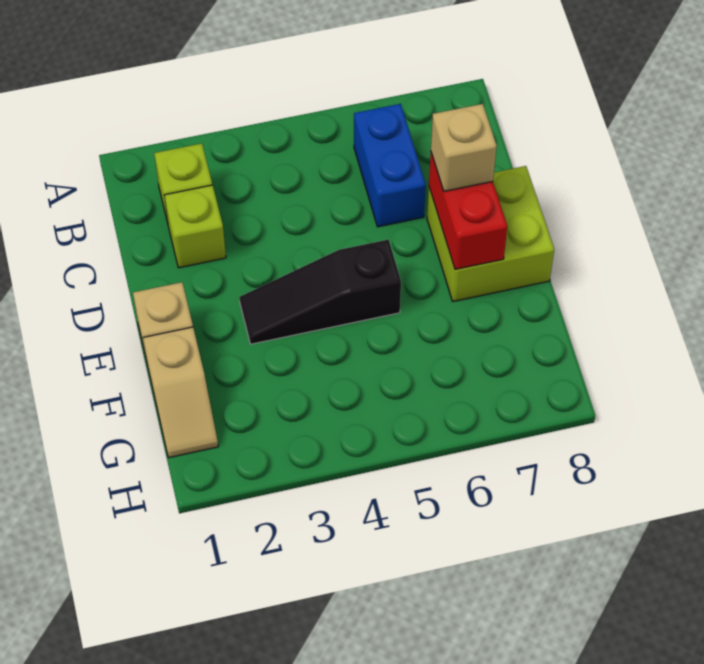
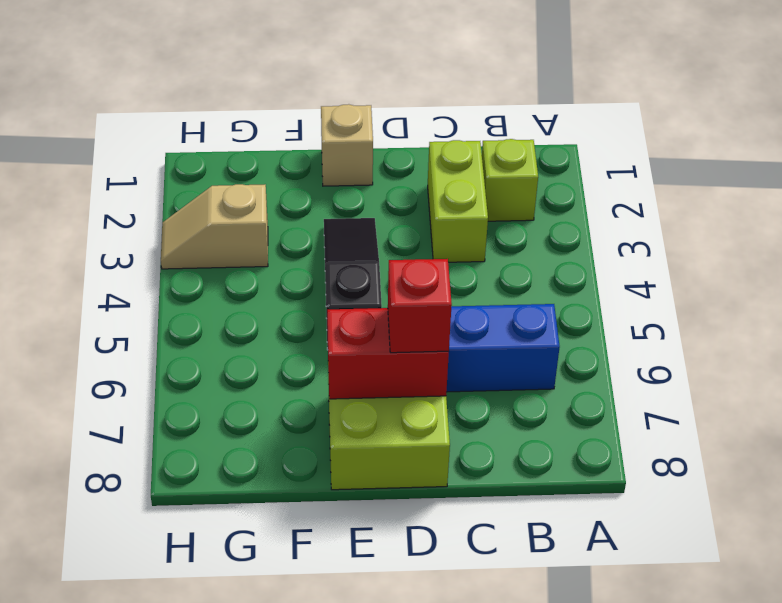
lime 1x1 brick [164,185,226,268] -> lime 1x2 brick [428,140,488,262]
tan 1x1 brick [431,104,497,191] -> red 1x1 brick [388,259,452,353]
tan 1x2 slope [143,327,218,458] -> tan 1x2 slope moved to [161,184,268,269]

